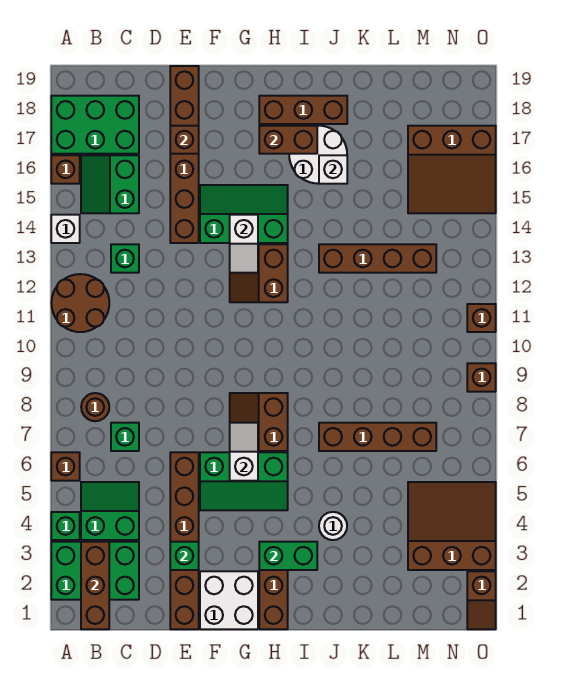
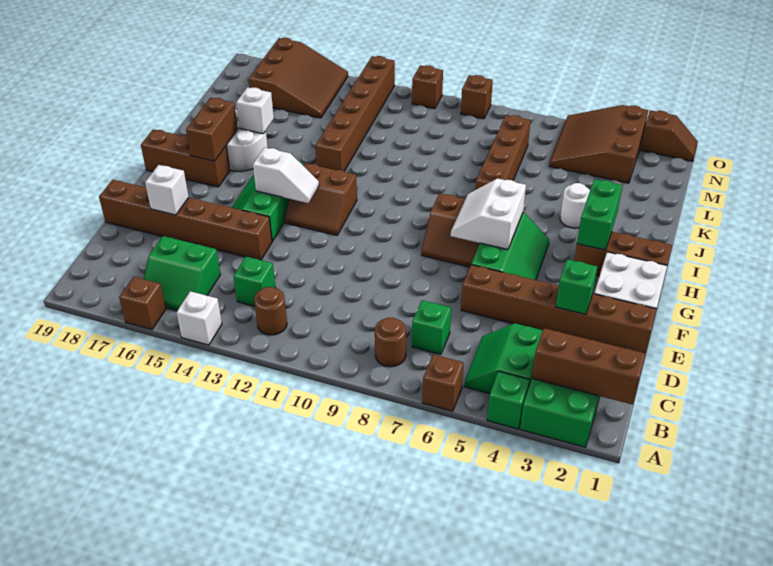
brown 2x2 round brick [51,274,109,332] -> brown 1x1 round brick [254,287,287,335]
green 2x3 brick [51,96,139,154] -> none
brown 1x1 brick [170,126,199,154] -> white 1x1 brick [145,165,189,215]
white 1x2 slope [230,423,258,481] -> white 2x2 slope [451,179,526,249]
brown 1x3 brick [259,96,347,124] -> brown 1x3 brick turned to [141,129,230,187]
brown 1x4 brick [319,244,436,273] -> brown 1x6 brick [316,56,395,171]

